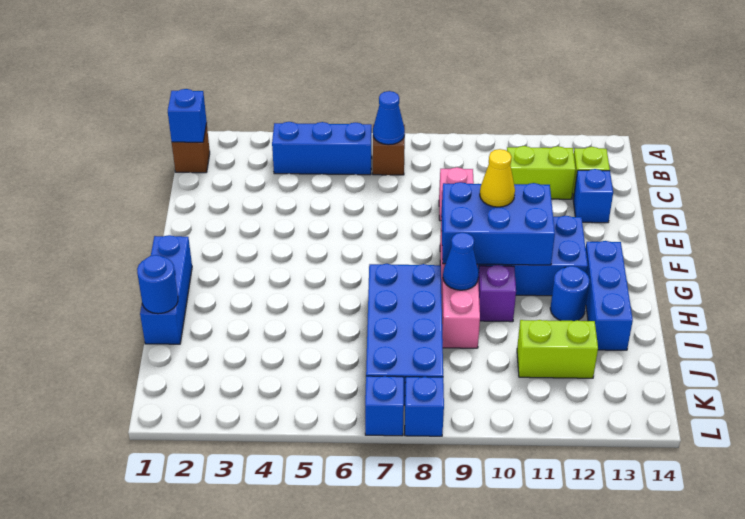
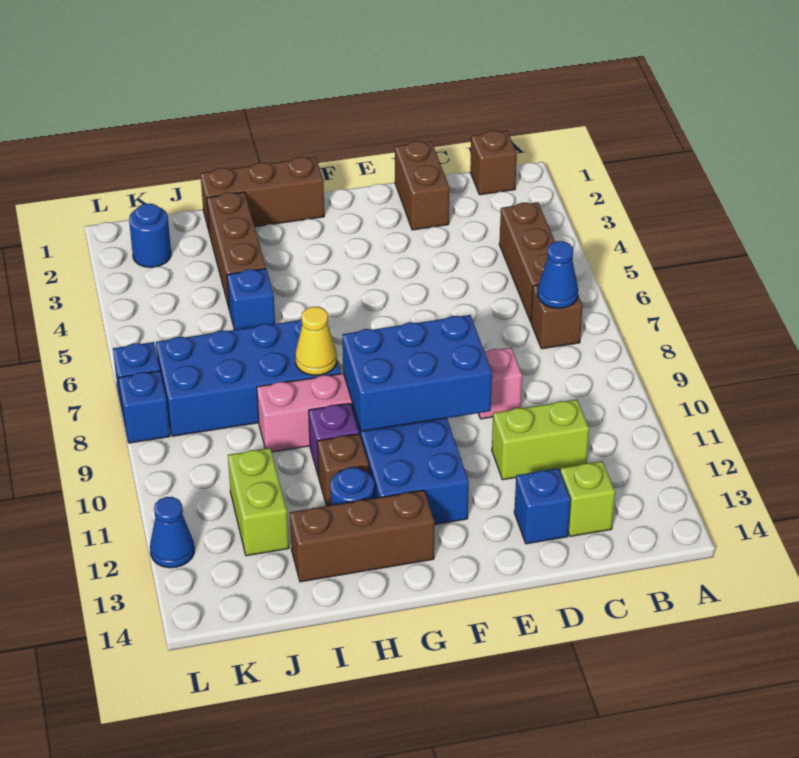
blue 1x1 brick [168,89,207,142] -> blue 1x1 brick moved to [227,269,275,330]
blue 1x3 brick [272,122,372,175] -> brown 1x3 brick [499,202,555,321]
lime 1x2 brick [507,146,575,199] -> lime 1x2 brick turned to [492,400,589,480]
none -> brown 1x2 brick [395,141,449,230]
blue 2x3 brick [441,182,555,265] -> blue 2x3 brick turned to [342,315,492,432]
yellow 1x1 cone [480,149,515,207] -> yellow 1x1 cone moved to [295,307,337,375]
blue 1x3 brick [140,235,192,344] -> brown 1x3 brick [200,157,324,230]
blue 1x3 brick [586,241,633,350] -> brown 1x3 brick [290,490,435,582]
blue 1x1 cone [443,232,479,290] -> blue 1x1 cone moved to [150,497,194,568]
none -> brown 1x1 brick [317,434,369,506]
blue 1x1 round brick [137,255,178,314] -> blue 1x1 round brick moved to [129,204,171,267]
none -> brown 1x3 brick [207,192,266,307]

